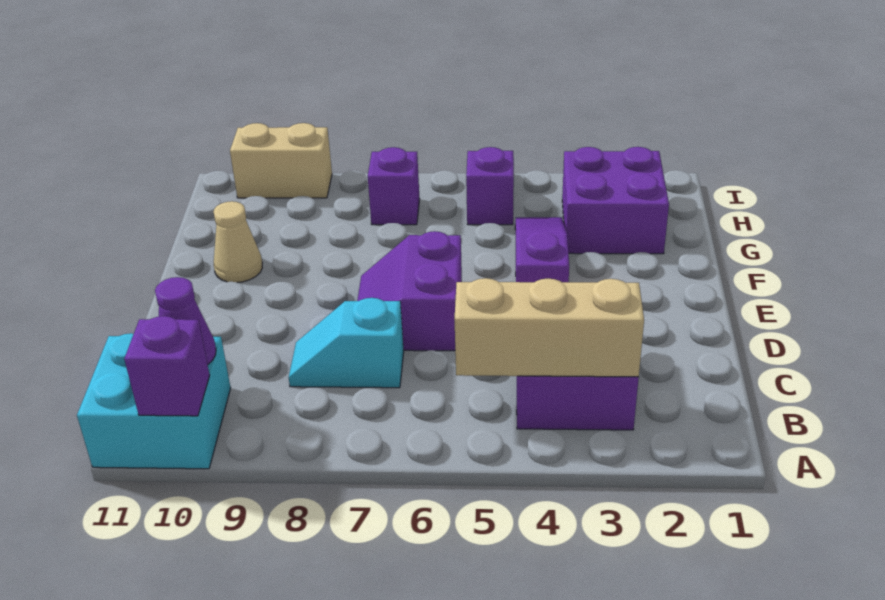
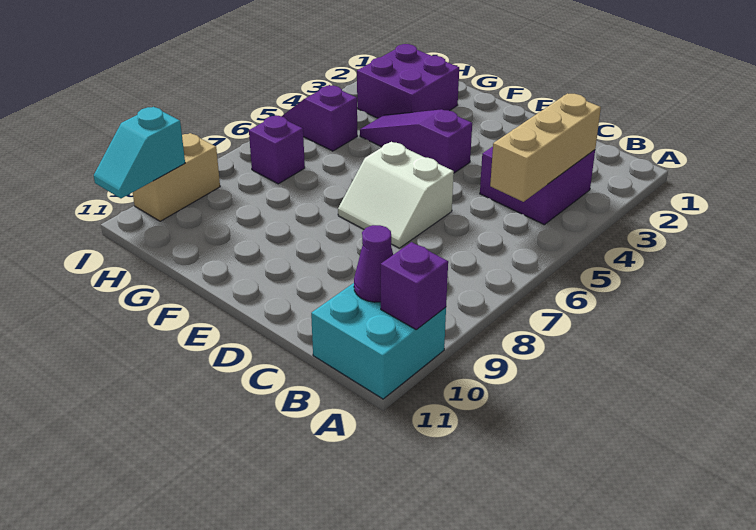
cyan 1x2 slope [289,298,404,388] -> cyan 1x2 slope moved to [94,107,185,198]
purple 2x2 slope [357,231,462,351] -> white 2x2 slope [338,142,454,248]
tan 1x1 cone [213,201,262,283] -> none

